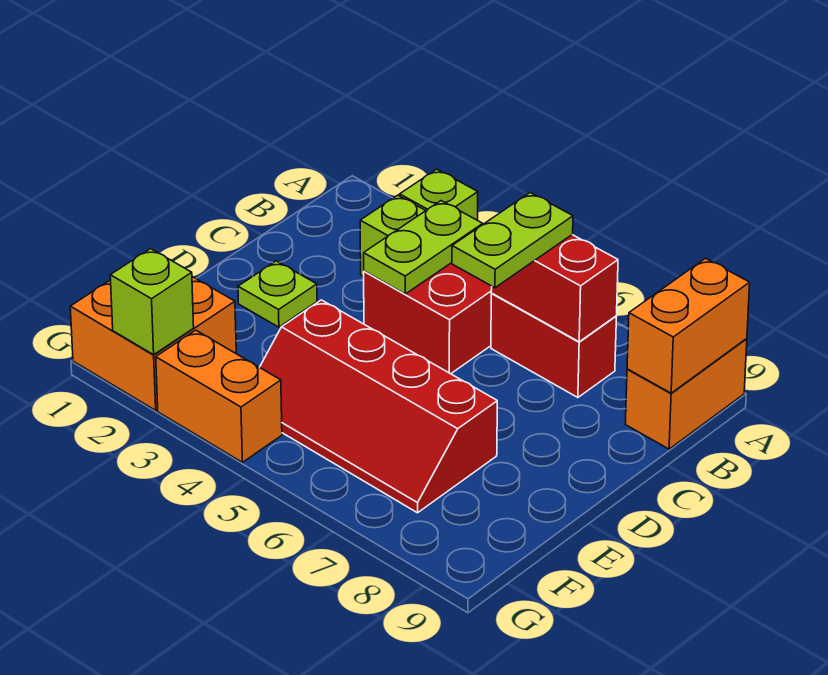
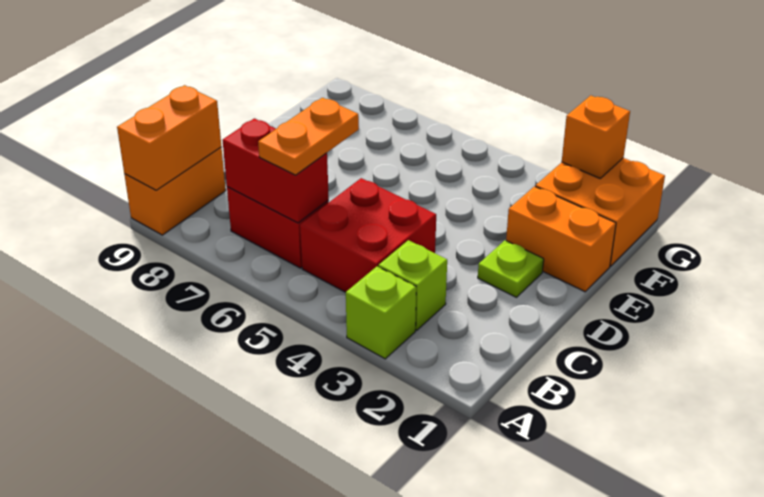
lime 1x2 plate [364,201,483,294] -> none
lime 1x2 plate [452,193,573,288] -> orange 1x2 plate [258,98,359,175]
red 2x4 slope [260,300,497,513] -> none
lime 1x1 brick [110,249,194,355] -> orange 1x1 brick [562,95,630,178]
orange 1x2 brick [156,330,282,462] -> orange 1x2 brick moved to [506,186,616,292]

